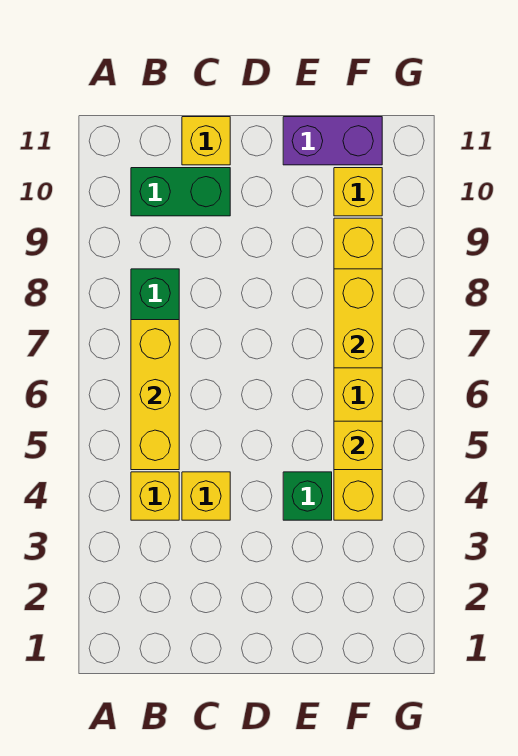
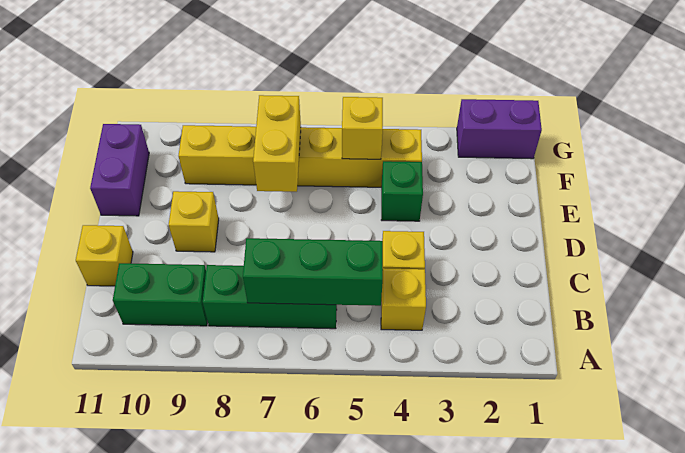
yellow 1x3 brick [131,320,179,470] -> green 1x3 brick [243,238,383,306]
green 1x2 brick [131,168,230,216] -> green 1x2 brick turned to [113,263,207,326]
yellow 1x2 brick [334,269,382,368] -> yellow 1x2 brick turned to [253,95,301,192]
yellow 1x1 brick [334,168,382,216] -> yellow 1x1 brick moved to [169,191,219,252]
none -> purple 1x2 brick [457,99,542,159]

